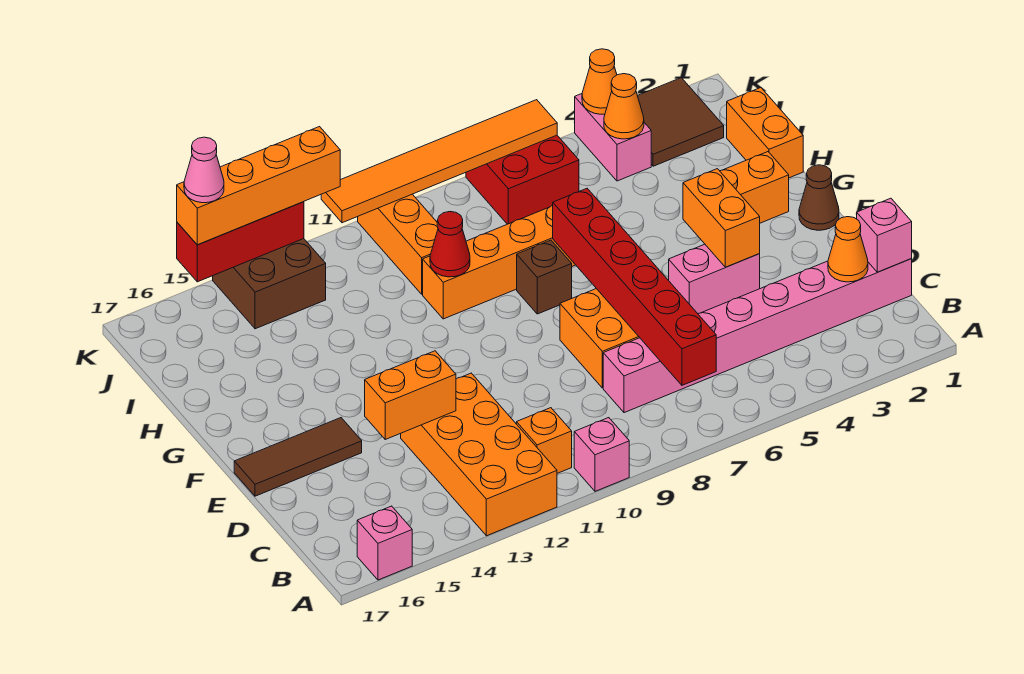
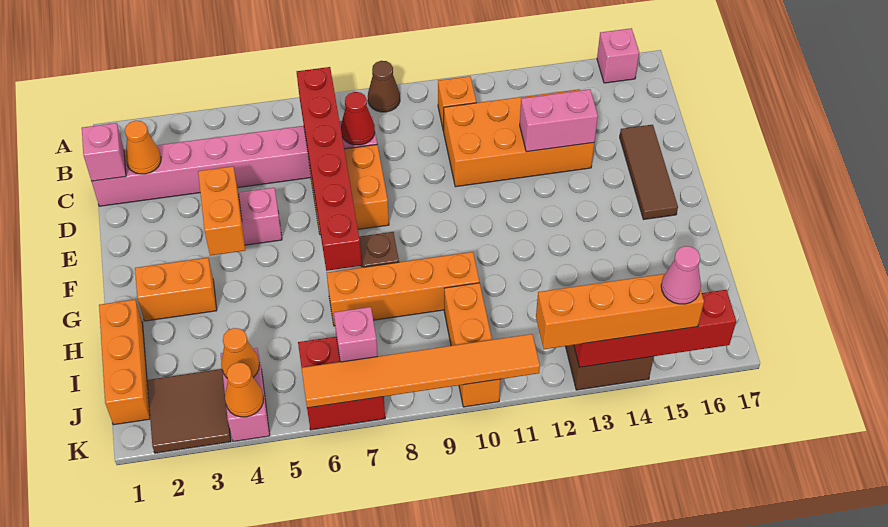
pink 1x1 brick [574,418,629,491] -> pink 1x1 brick moved to [334,307,378,362]
orange 2x4 brick [401,373,557,536] -> orange 2x4 brick turned to [444,89,594,187]
orange 1x2 brick [365,351,456,439] -> pink 1x2 brick [520,89,598,152]
brown 1x3 tile [234,418,362,496] -> brown 1x3 tile turned to [620,125,678,219]
brown 1x1 cone [799,165,839,230] -> brown 1x1 cone moved to [368,61,400,112]
orange 1x2 brick [727,88,803,178] -> orange 1x3 brick [99,300,150,425]
red 1x1 cone [430,212,470,277] -> red 1x1 cone moved to [341,92,375,145]
red 1x3 brick [177,202,304,282] -> red 1x4 brick [574,290,736,367]

